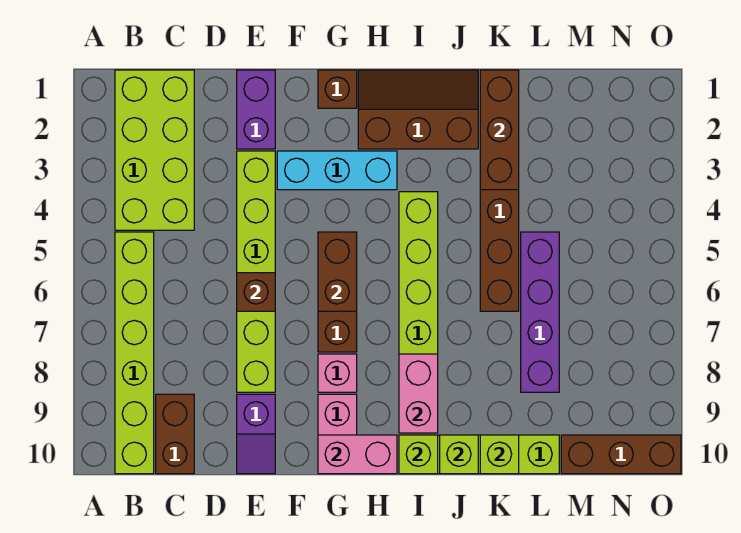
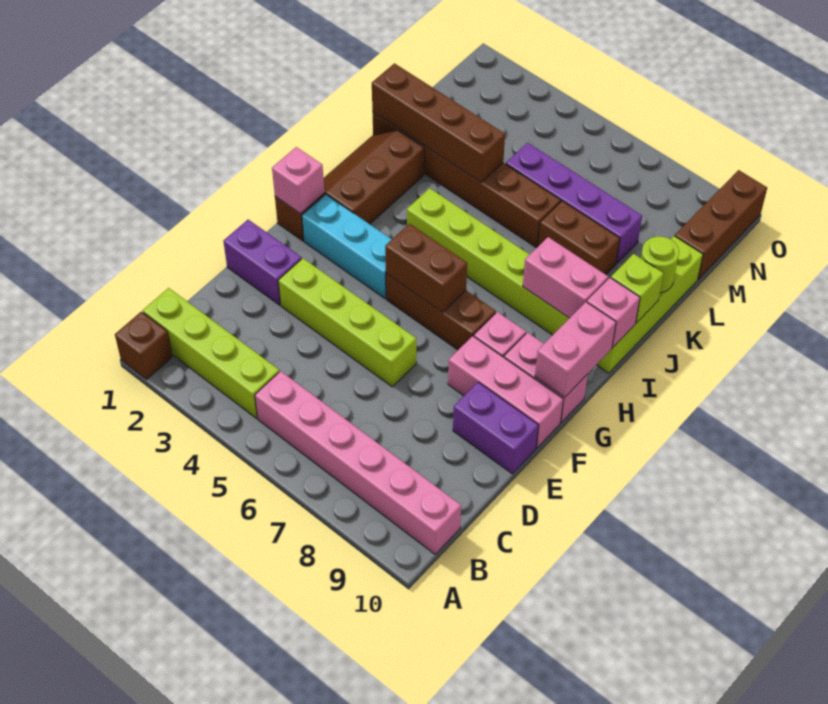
lime 2x4 brick [115,70,194,230] -> lime 1x4 brick [143,288,279,418]
lime 1x6 brick [115,232,154,474] -> pink 1x6 brick [255,371,461,554]
brown 1x2 brick [156,394,194,474] -> brown 1x2 brick moved to [538,201,620,275]
lime 1x6 brick [237,151,275,392] -> lime 1x4 brick [278,258,416,387]
brown 1x1 brick [237,273,275,311] -> brown 1x1 brick moved to [115,312,172,380]
purple 1x2 slope [237,394,275,474] -> purple 1x2 brick [453,382,539,474]
cyan 1x3 brick [277,151,397,190] -> cyan 1x3 brick turned to [302,194,392,299]
none -> pink 1x3 brick [448,336,563,448]
none -> pink 1x1 brick [272,147,324,214]
lime 1x1 brick [399,435,438,474] -> pink 1x1 brick [587,278,640,347]
brown 1x3 brick [480,70,519,190] -> brown 1x4 brick [372,63,505,182]
lime 1x1 brick [480,435,519,474] -> lime 1x1 round brick [641,236,679,293]

